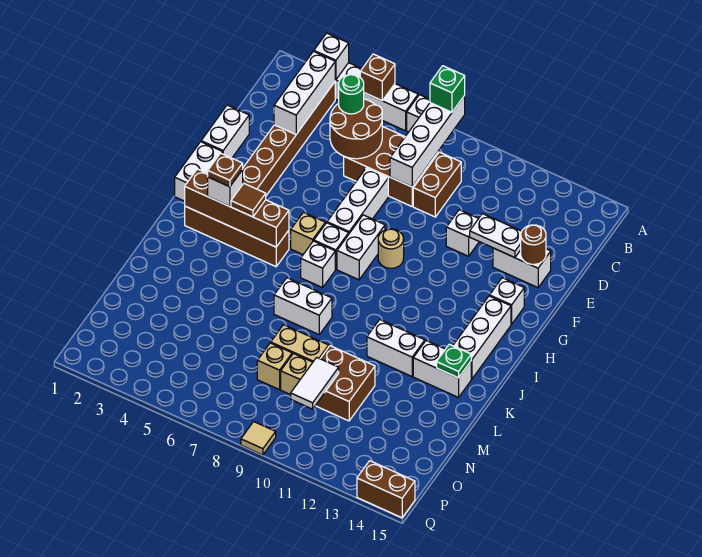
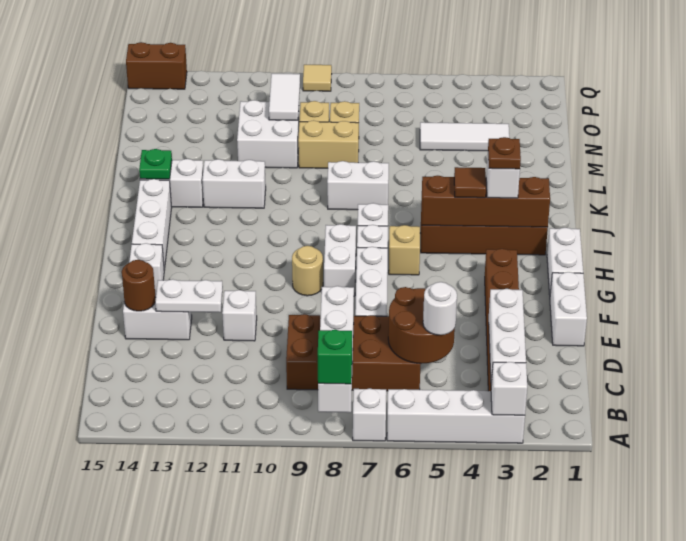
brown 1x1 brick [360,54,395,101] -> none
green 1x1 round brick [339,75,364,114] -> white 1x1 round brick [423,282,457,335]
brown 2x2 brick [315,346,375,421] -> white 2x2 brick [237,100,299,168]
none -> white 1x3 tile [420,122,509,151]

